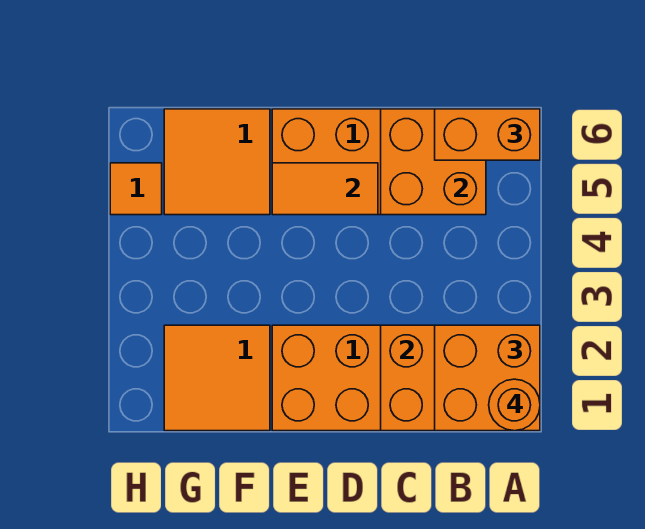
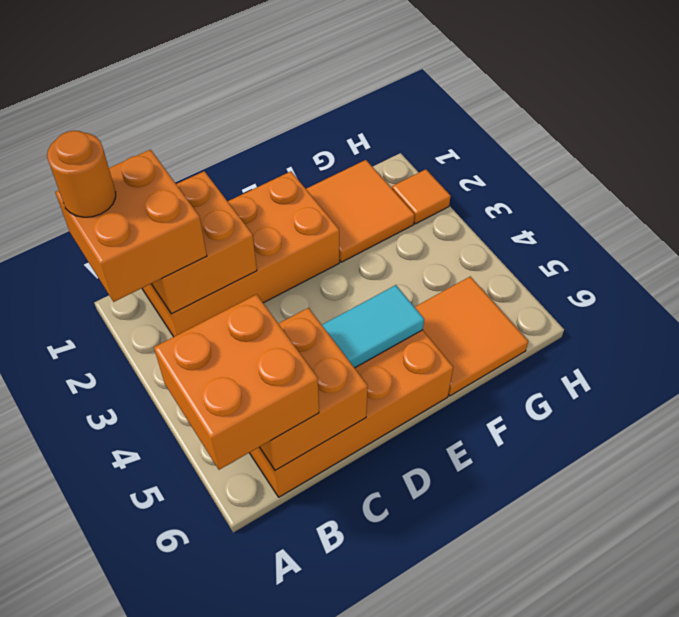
orange 1x2 brick [435,109,540,160] -> orange 2x2 brick [154,294,319,470]
orange 1x2 tile [272,163,378,215] -> cyan 1x2 tile [322,285,424,368]
orange 1x1 tile [110,163,162,215] -> orange 1x1 tile moved to [392,169,451,224]

